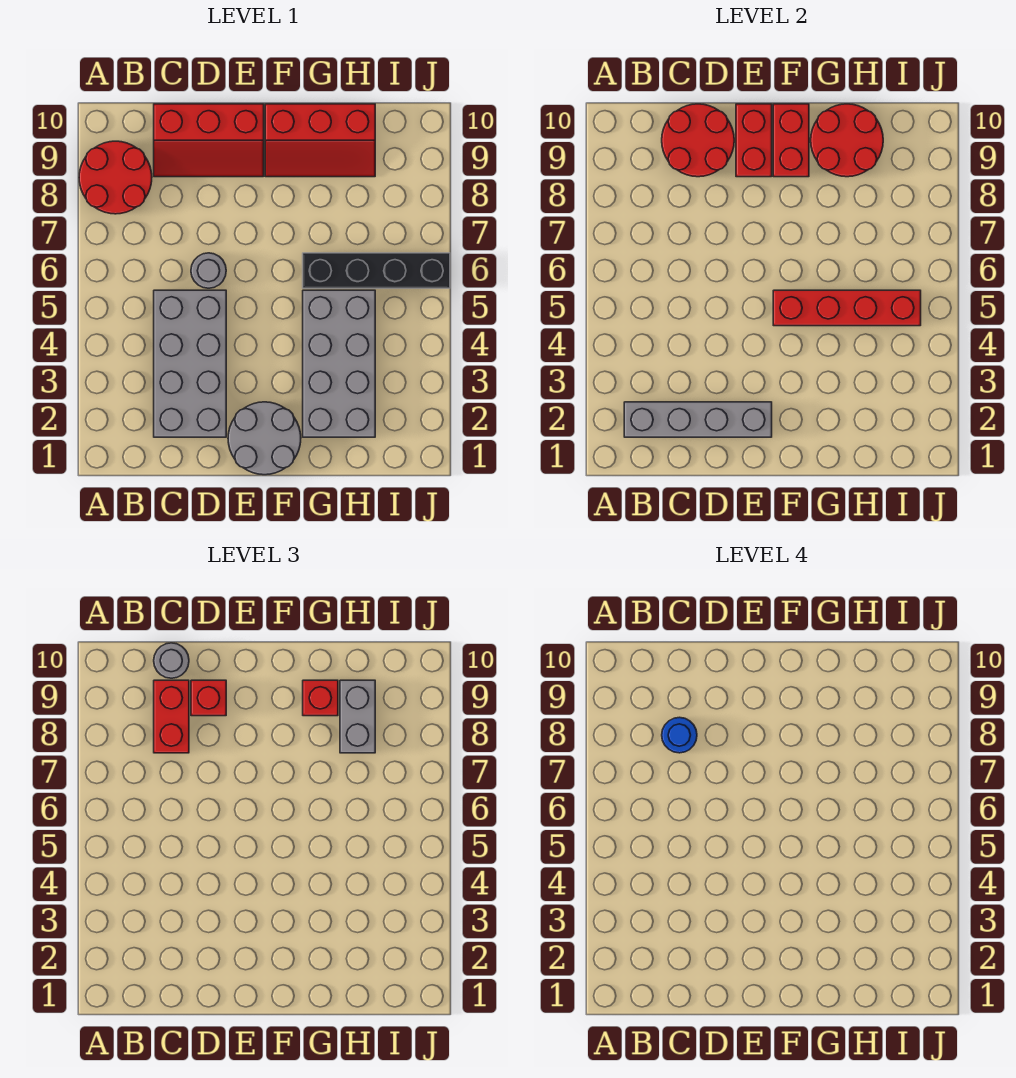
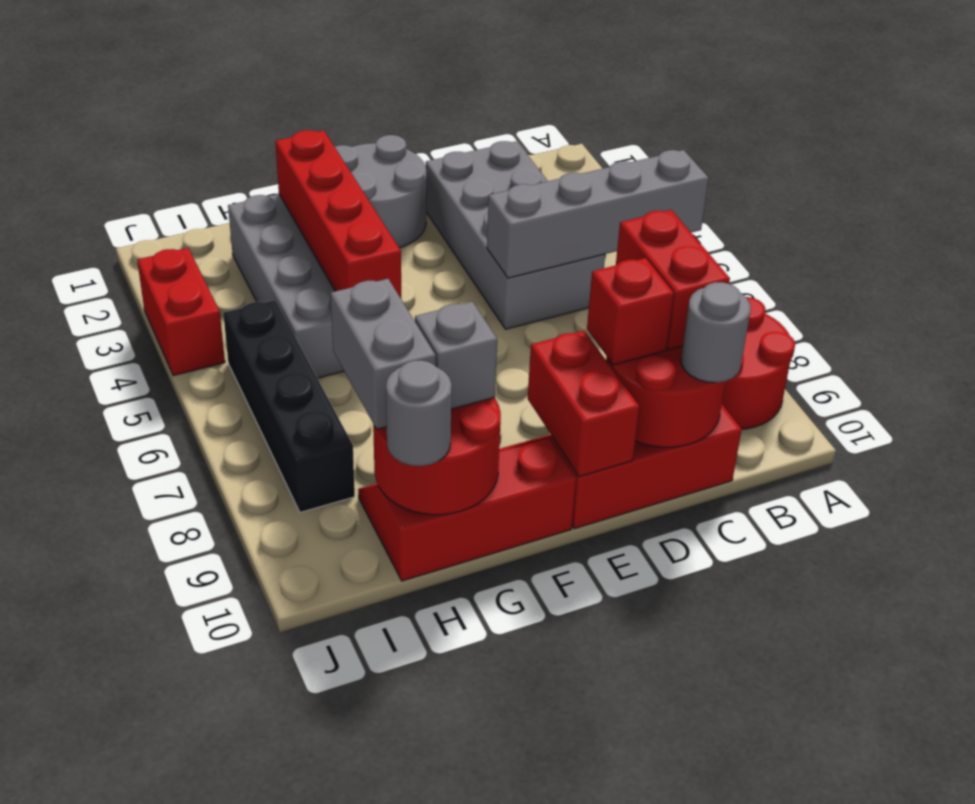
grey 1x4 brick [624,402,772,437] -> grey 1x4 brick moved to [487,150,709,278]
blue 1x1 round brick [662,717,697,753] -> none
grey 1x1 round brick [191,253,226,288] -> grey 1x1 round brick moved to [386,360,452,466]
red 1x4 brick [773,290,921,326] -> red 1x4 brick turned to [275,130,401,298]
red 1x2 brick [773,104,809,177] -> red 1x2 brick moved to [137,248,225,376]
black 1x4 brick [303,253,450,288] -> black 1x4 brick turned to [223,300,355,512]
red 1x1 brick [303,680,338,716] -> grey 1x1 brick [415,302,497,409]

